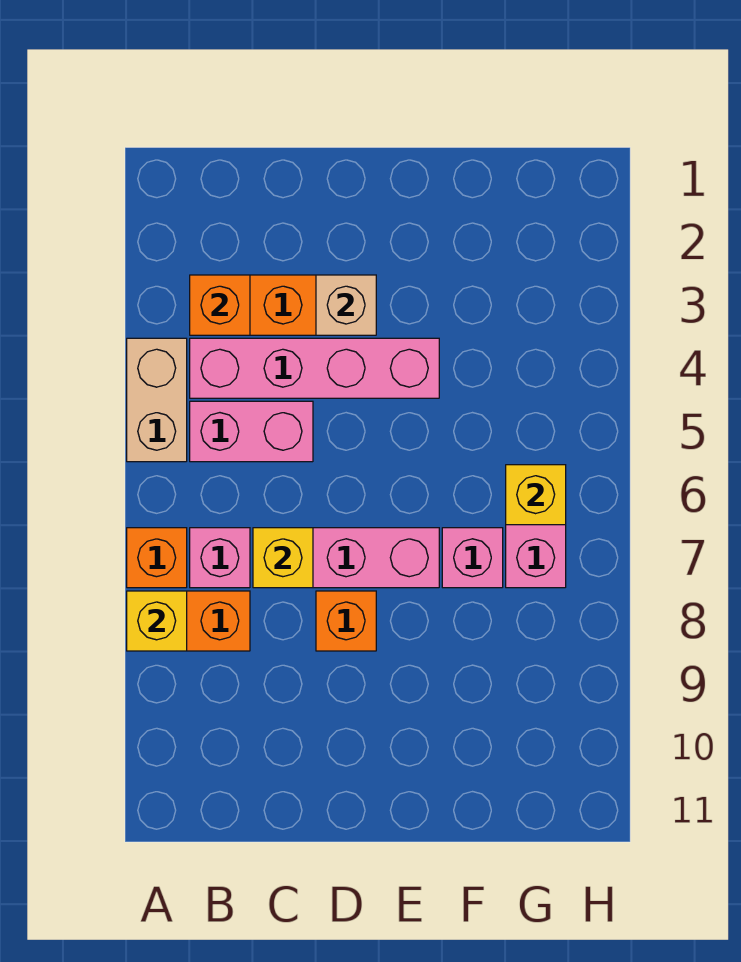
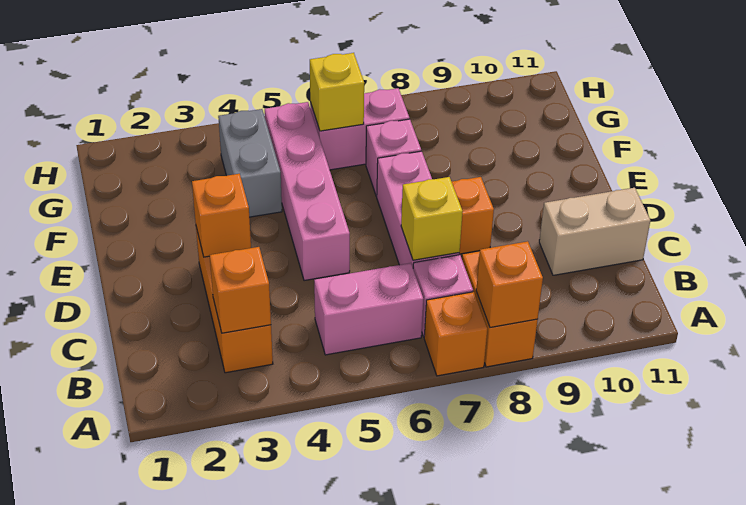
tan 1x2 brick [127,338,187,462] -> tan 1x2 brick moved to [539,188,650,275]
yellow 1x1 brick [127,591,187,651] -> orange 1x1 brick [476,241,543,327]
pink 1x4 brick [190,338,439,398] -> pink 1x4 brick moved to [265,102,350,281]
pink 1x2 brick [190,401,313,462] -> pink 1x2 brick turned to [314,263,423,355]
tan 1x1 brick [316,275,376,335] -> orange 1x1 brick [192,174,251,257]
none -> grey 1x2 brick [218,109,282,217]

